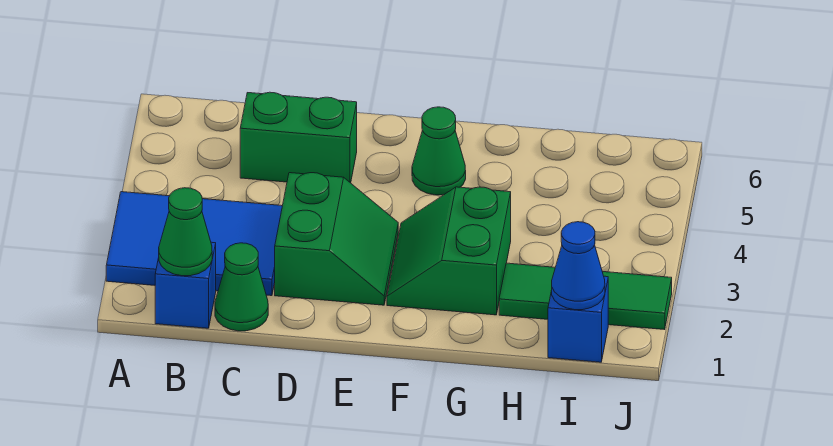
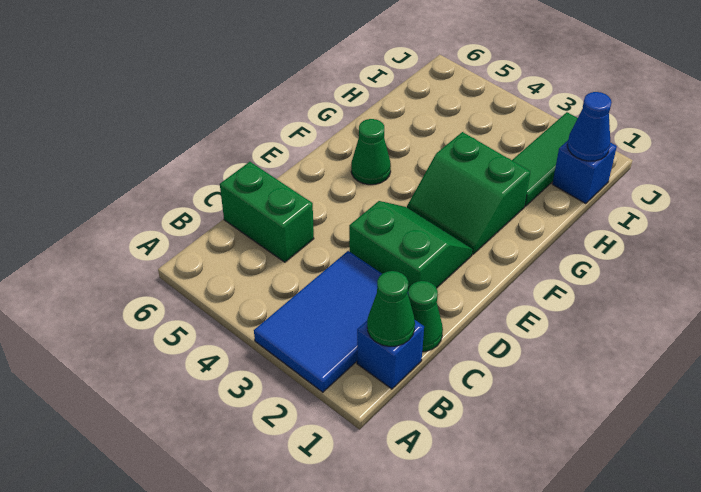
green 1x2 brick [240,92,357,183] -> green 1x2 brick turned to [220,162,314,262]

